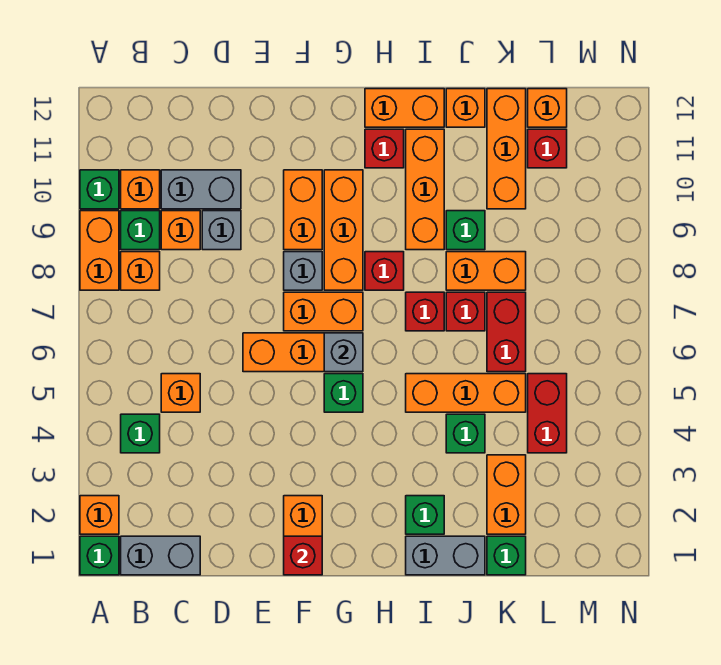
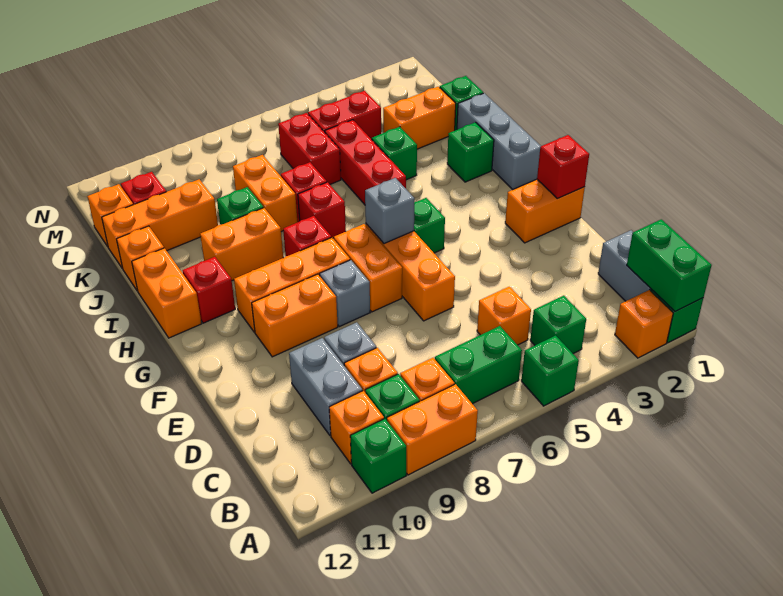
none -> green 1x2 brick [627,219,712,312]
none -> green 1x1 brick [521,335,579,406]
none -> green 1x2 brick [435,326,522,404]
grey 1x2 brick [406,536,485,575] -> grey 1x3 brick [457,93,541,189]
orange 1x3 brick [406,374,526,412] -> red 1x3 brick [325,120,406,205]
orange 1x3 brick [406,129,444,250] -> orange 1x2 brick [200,208,283,281]
red 1x2 brick [487,292,526,372] -> red 1x2 brick turned to [278,113,341,184]

